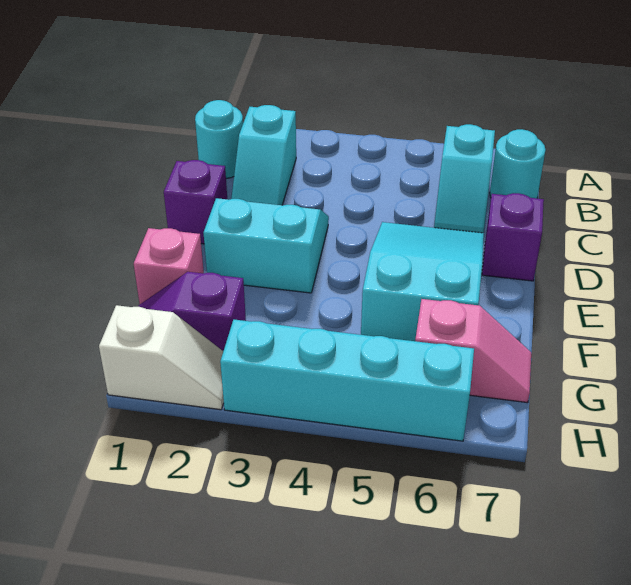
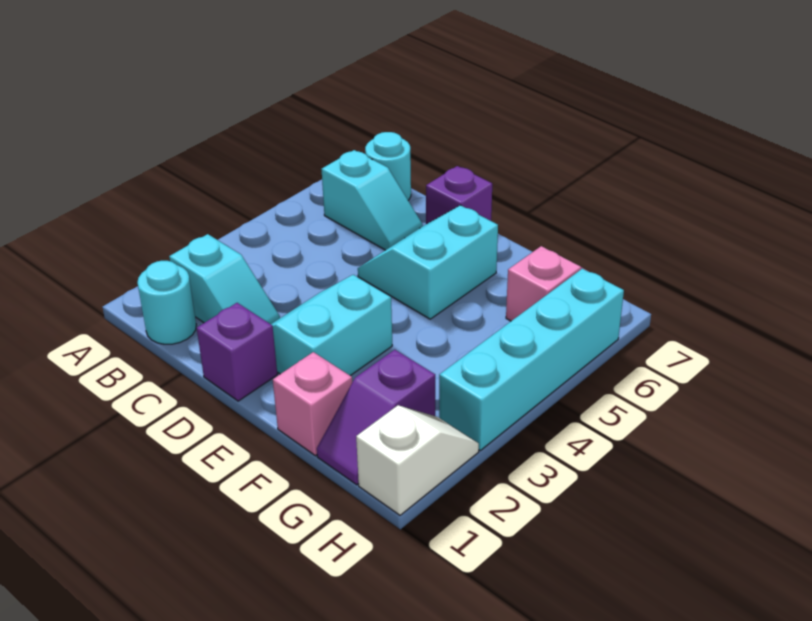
cyan 2x3 slope [361,222,484,341] -> cyan 2x2 slope [358,205,498,319]

